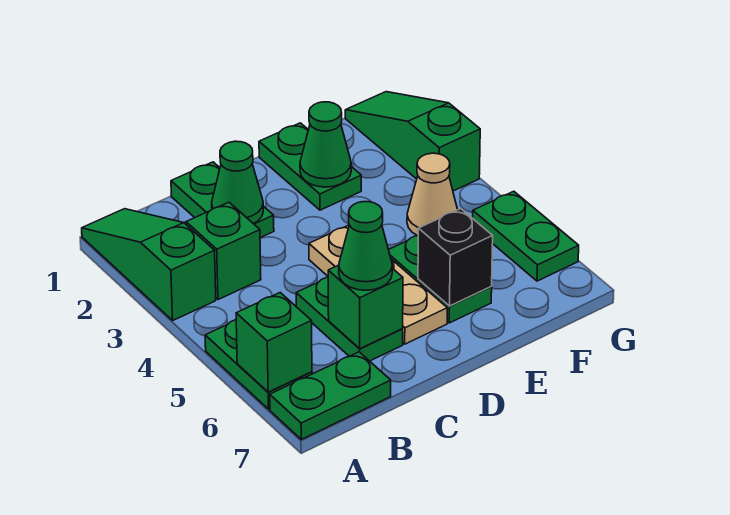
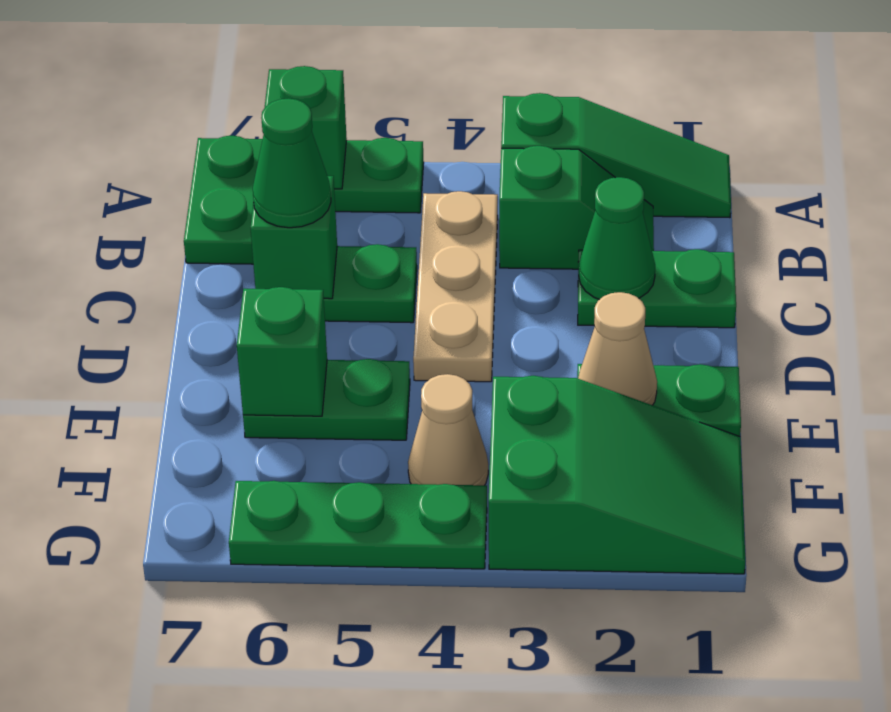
tan 1x3 plate [309,225,447,344] -> tan 1x3 plate turned to [413,191,498,382]
green 1x1 cone [300,102,351,187] -> tan 1x1 cone [578,292,657,405]
black 1x1 brick [418,209,493,306] -> green 1x1 brick [237,287,327,416]
green 1x3 slope [345,92,480,191] -> green 2x3 slope [489,376,745,574]
green 1x2 plate [473,191,579,281] -> green 1x3 plate [229,481,487,569]

